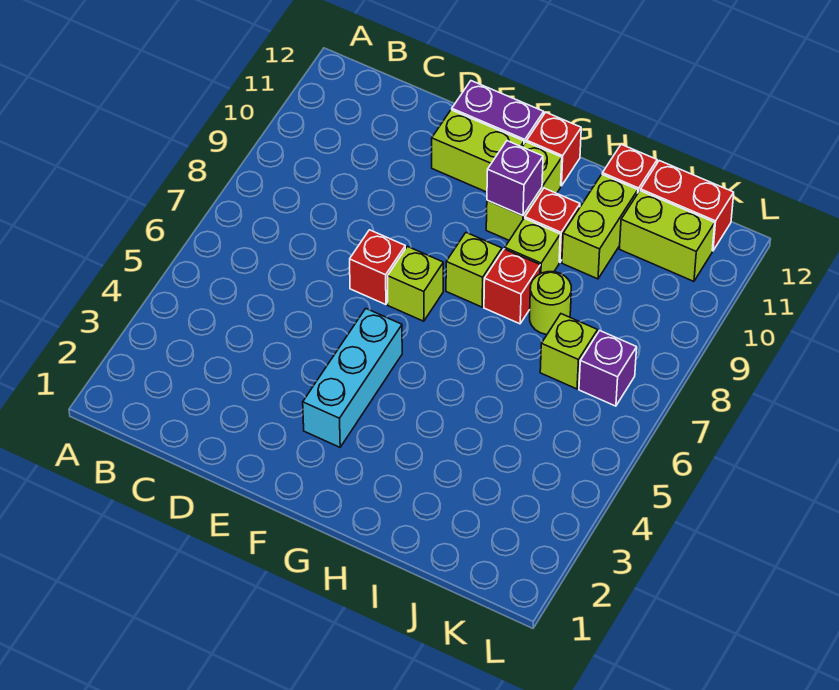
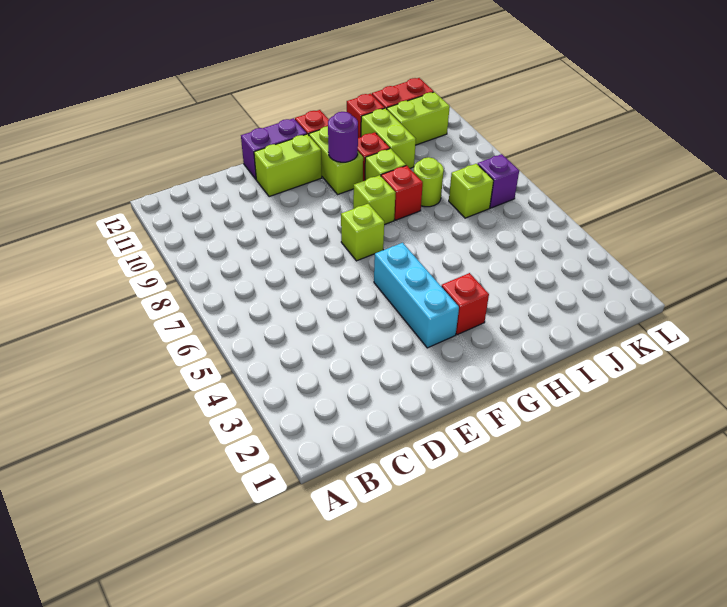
red 1x1 brick [350,230,405,305] -> red 1x1 brick moved to [441,273,489,335]
purple 1x1 brick [487,141,543,216] -> purple 1x1 round brick [328,112,358,162]

